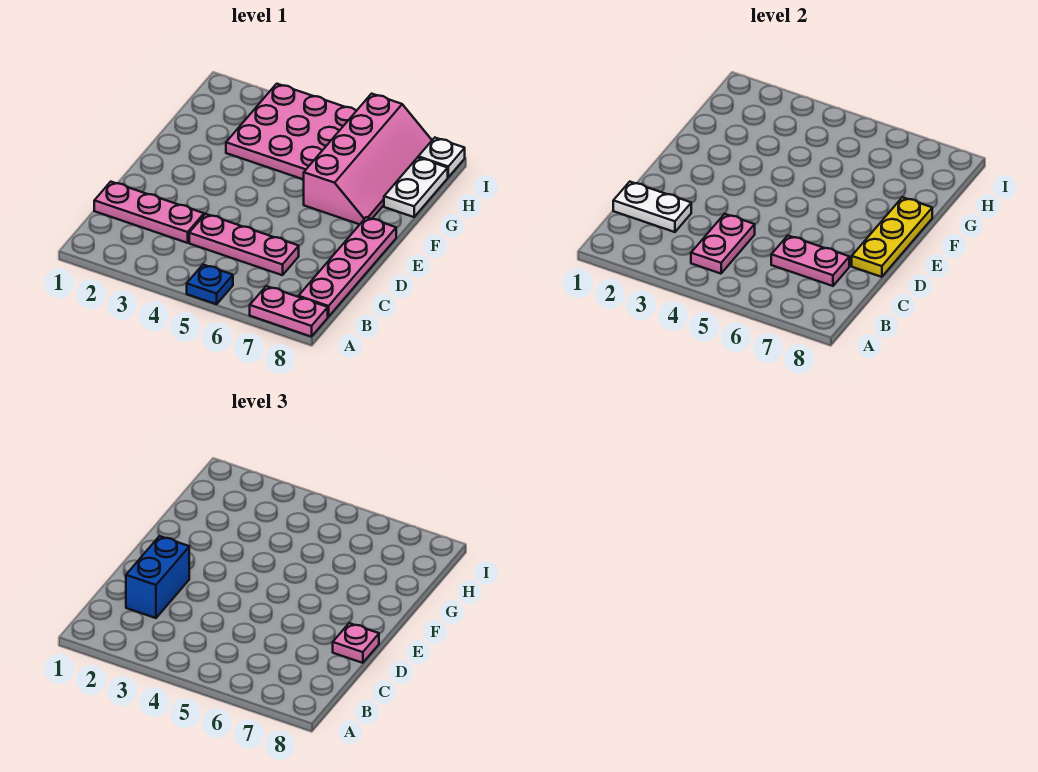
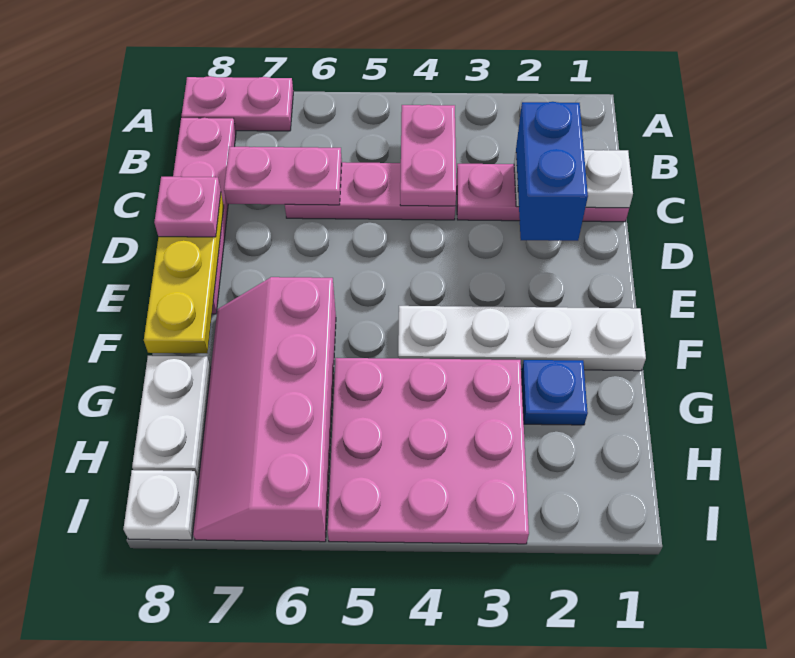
blue 1x1 plate [187,265,233,304] -> blue 1x1 plate moved to [521,360,588,425]
none -> white 1x4 plate [398,306,646,371]

